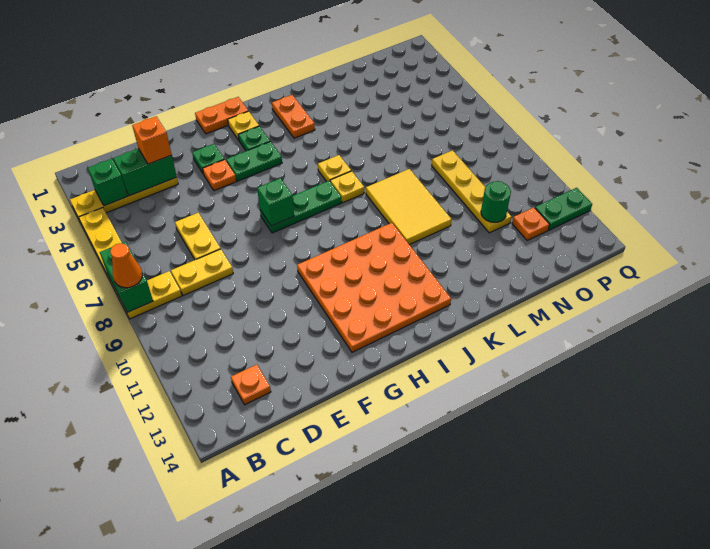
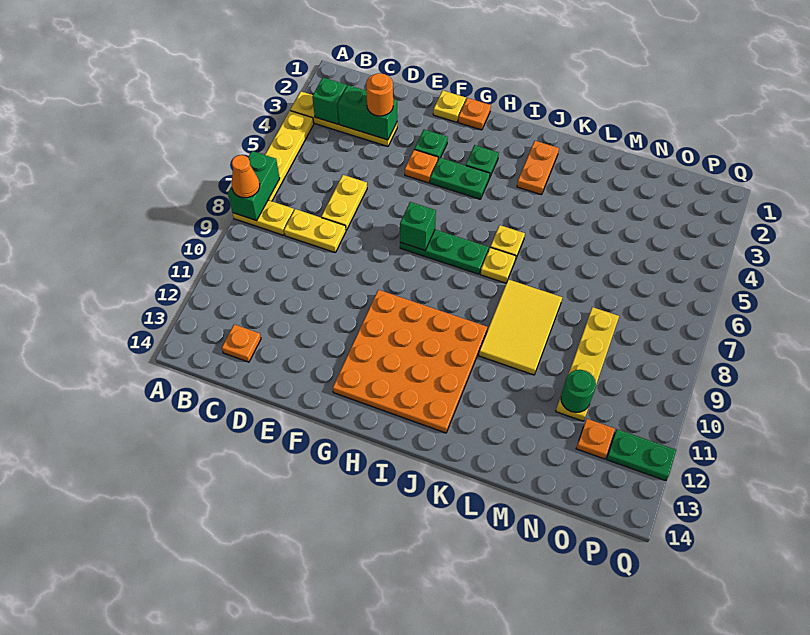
orange 1x1 brick [132,116,172,164] -> orange 1x1 round brick [366,73,393,116]
orange 1x2 plate [195,97,248,134] -> orange 1x1 plate [458,98,491,130]
yellow 1x1 plate [228,111,259,140] -> yellow 1x1 plate moved to [433,90,466,122]

